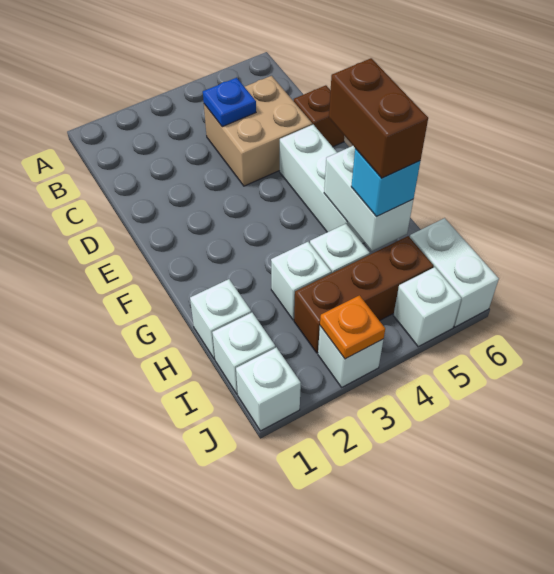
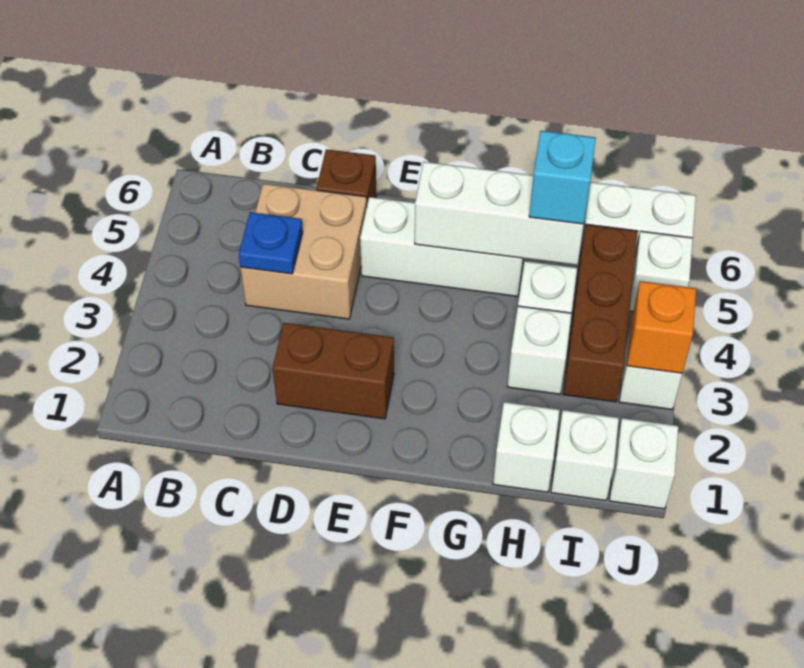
white 1x2 brick [324,146,413,251] -> white 1x3 brick [415,162,584,265]
brown 1x2 brick [329,58,428,178] -> brown 1x2 brick moved to [273,323,394,419]
orange 1x1 plate [320,295,385,359] -> orange 1x1 brick [627,281,696,373]

